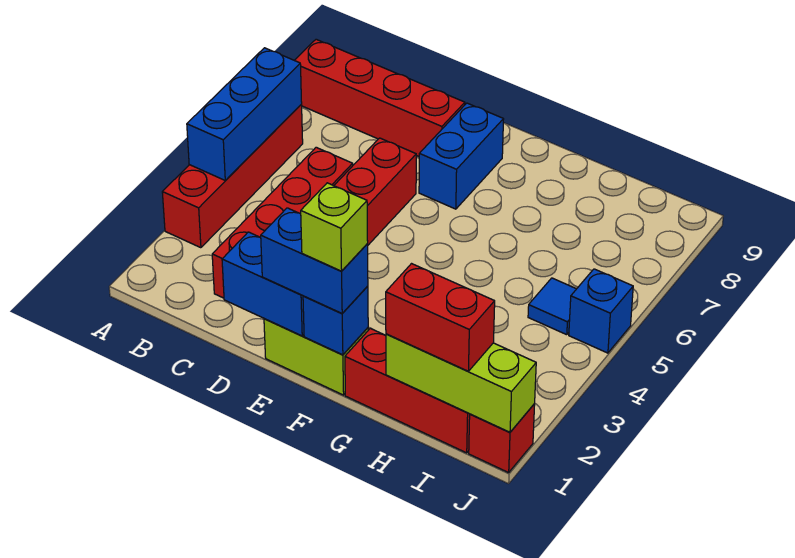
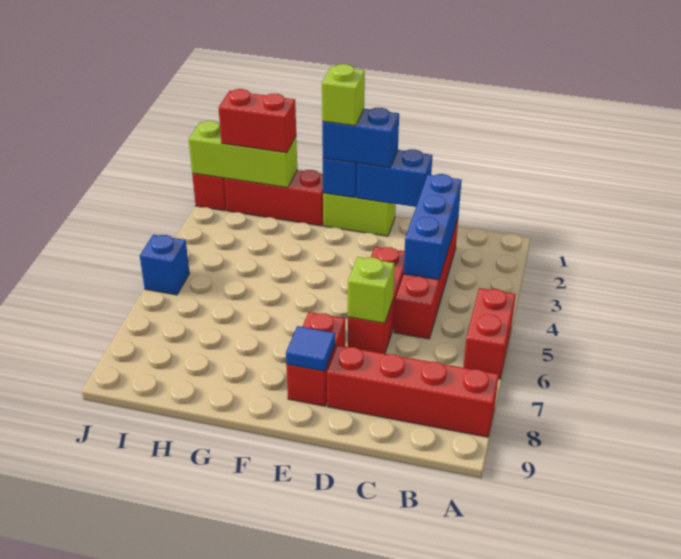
red 1x4 brick [162,105,303,248] -> red 1x2 brick [463,288,516,379]
blue 1x3 brick [187,48,302,181] -> blue 1x3 brick moved to [404,174,462,280]
none -> lime 1x1 brick [348,257,395,323]
blue 1x2 brick [419,103,504,209] -> red 1x2 brick [286,312,345,406]
blue 1x1 tile [528,278,576,335] -> blue 1x1 tile moved to [286,326,335,371]

